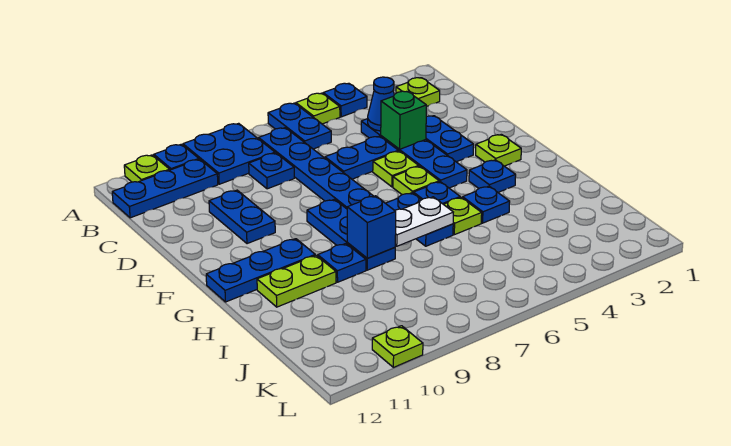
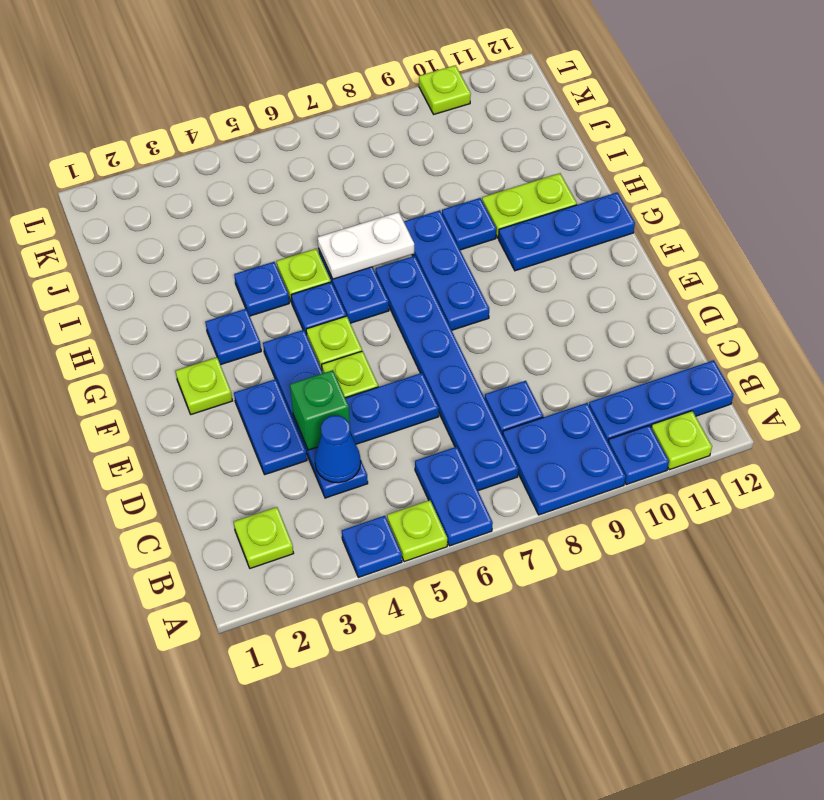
blue 1x2 plate [209,190,275,244] -> none
blue 1x1 brick [347,196,396,258] -> none

